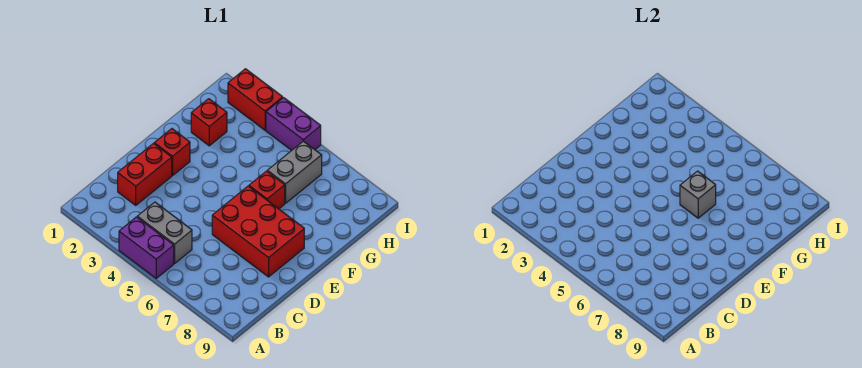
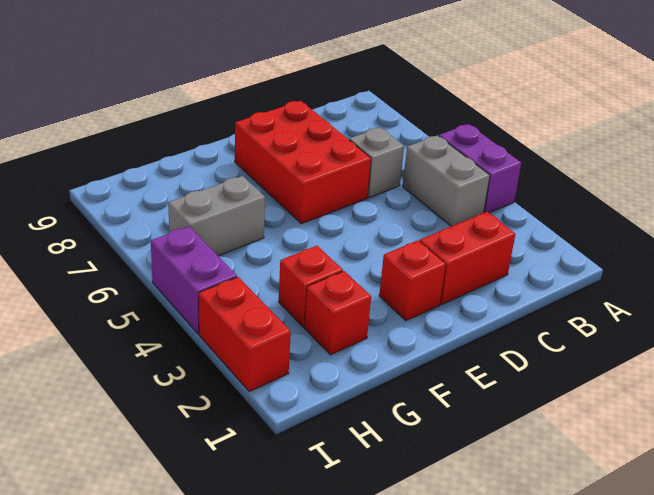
red 1x1 brick [249,171,285,209] -> red 1x1 brick moved to [279,246,343,327]
grey 1x1 brick [680,171,716,218] -> grey 1x1 brick moved to [349,127,404,198]

